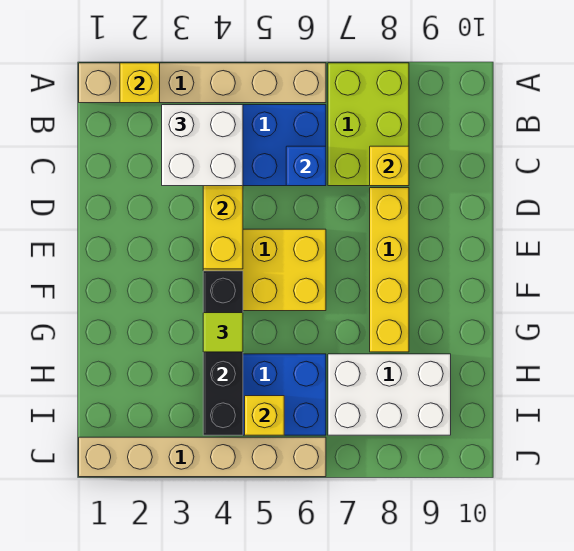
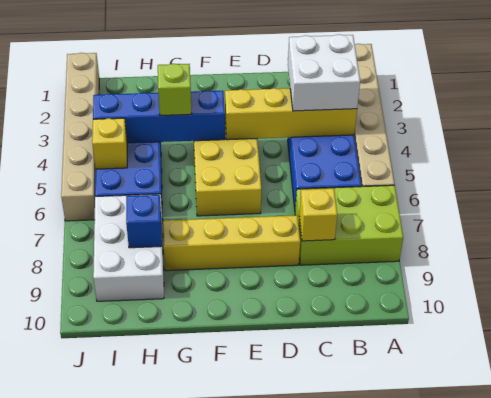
yellow 1x1 brick [120,63,160,103] -> none
blue 1x1 brick [286,146,326,186] -> blue 1x1 brick moved to [126,195,162,248]
black 1x4 brick [203,271,243,435] -> blue 1x4 brick [93,91,225,143]
lime 1x1 tile [203,313,243,352] -> lime 1x1 brick [158,64,192,116]

